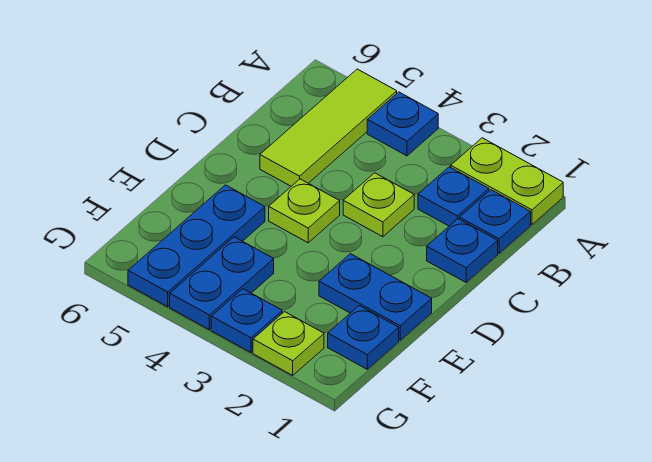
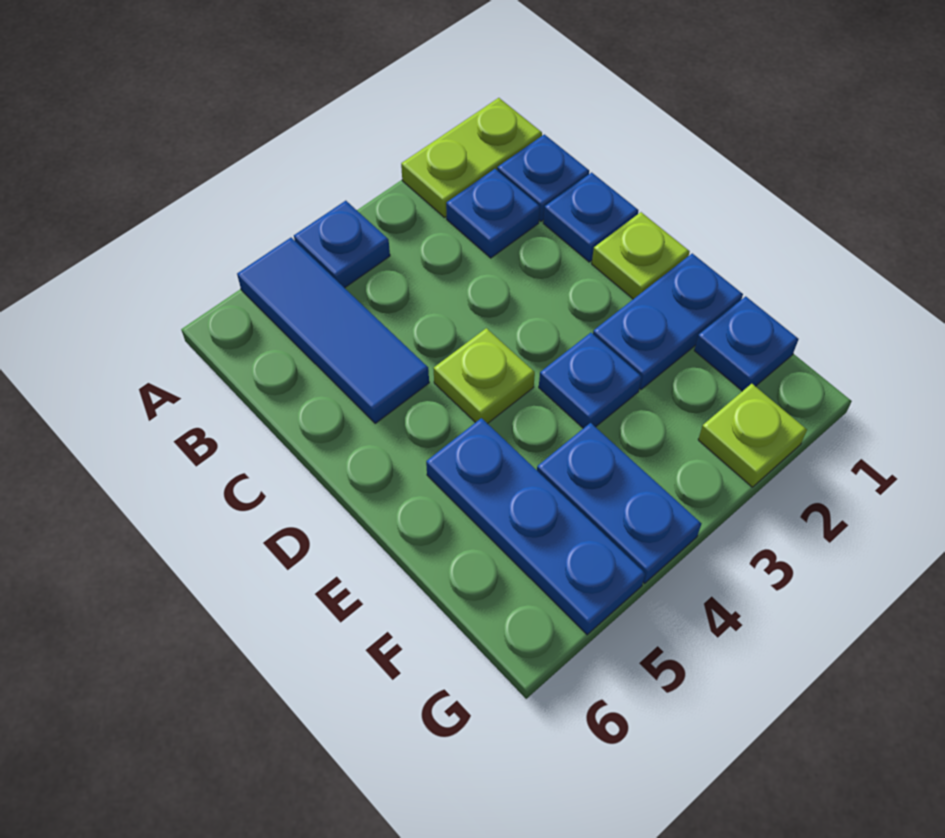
lime 1x3 tile [260,69,397,186] -> blue 1x3 tile [237,238,429,423]
lime 1x1 plate [343,173,414,237] -> lime 1x1 plate moved to [592,212,690,299]
blue 1x1 plate [211,289,282,352] -> blue 1x1 plate moved to [539,333,642,428]

